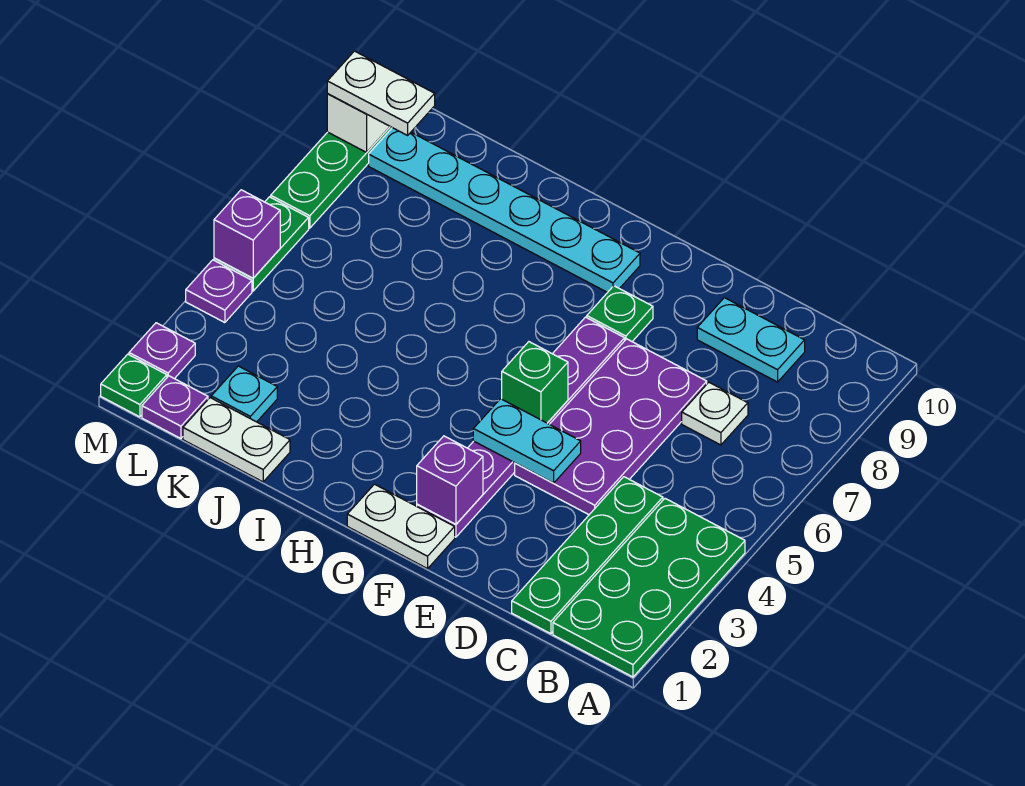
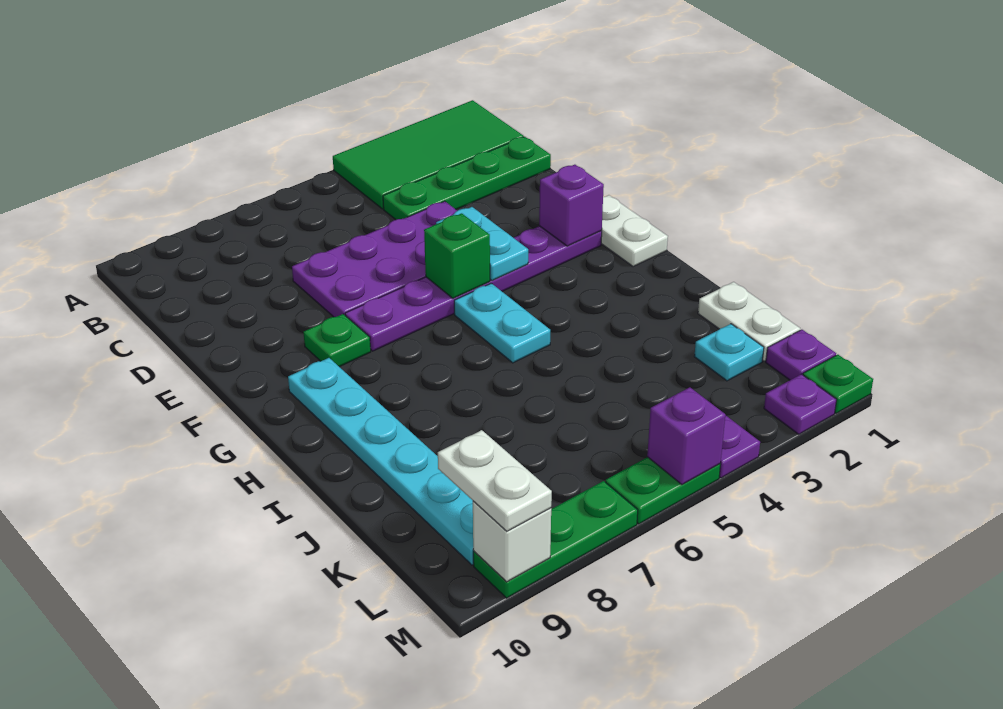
green 2x4 plate [553,499,745,677] -> green 2x4 tile [333,100,524,209]
white 1x1 plate [682,382,748,445] -> none
cyan 1x2 plate [697,298,805,382] -> cyan 1x2 plate moved to [454,283,550,363]

